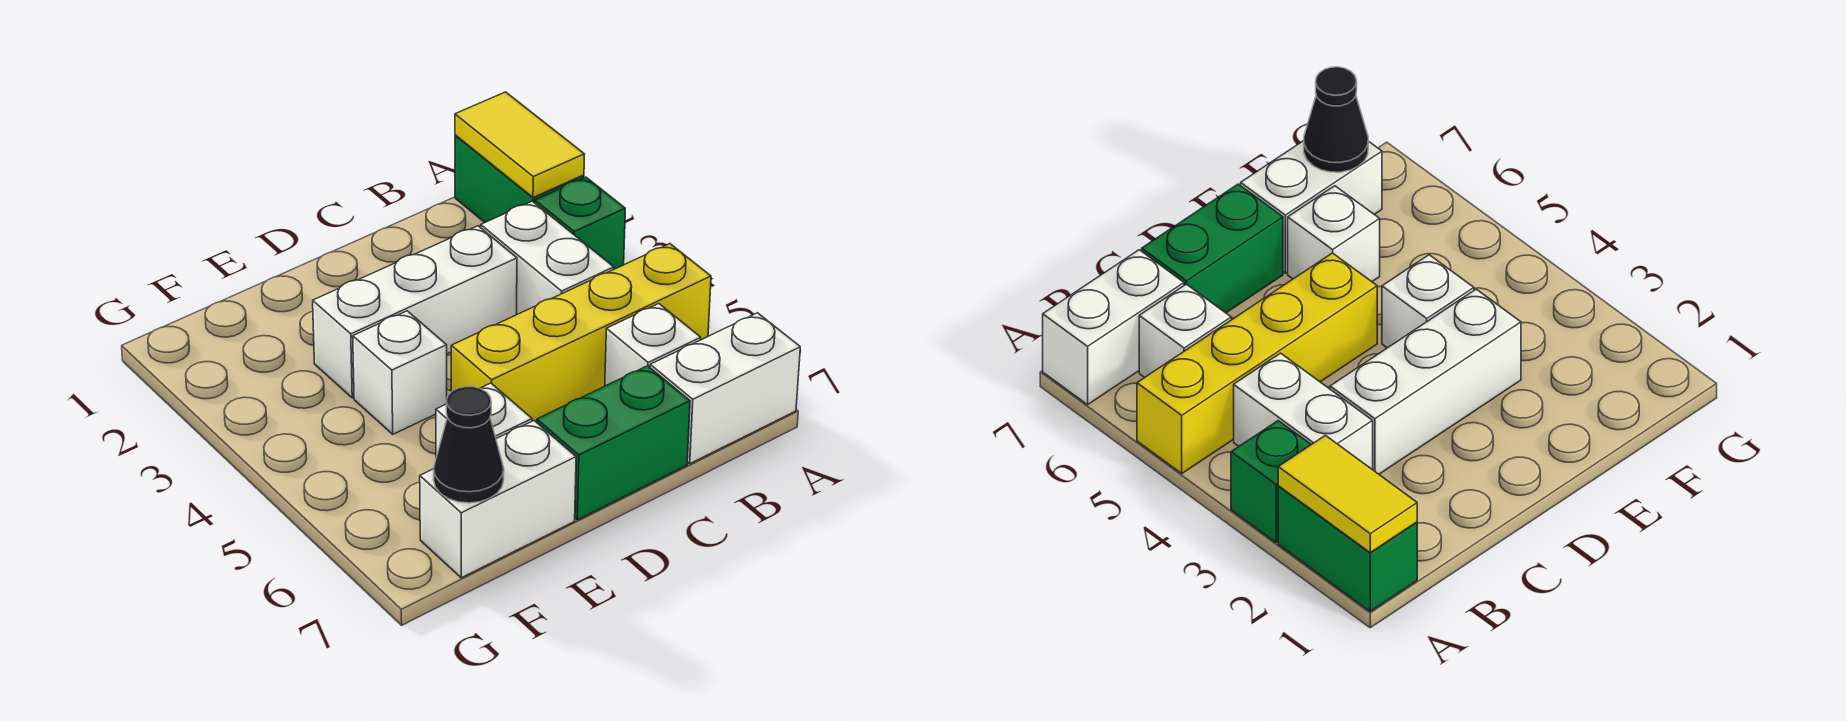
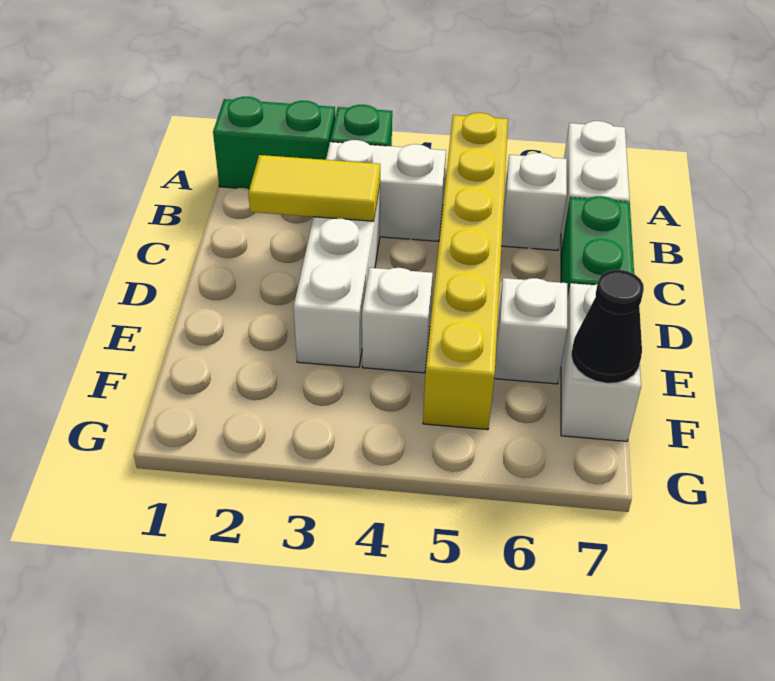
yellow 1x2 tile [455,92,585,198] -> yellow 1x2 tile moved to [248,155,380,221]
yellow 1x4 brick [451,244,711,422] -> yellow 1x6 brick [423,113,508,430]

